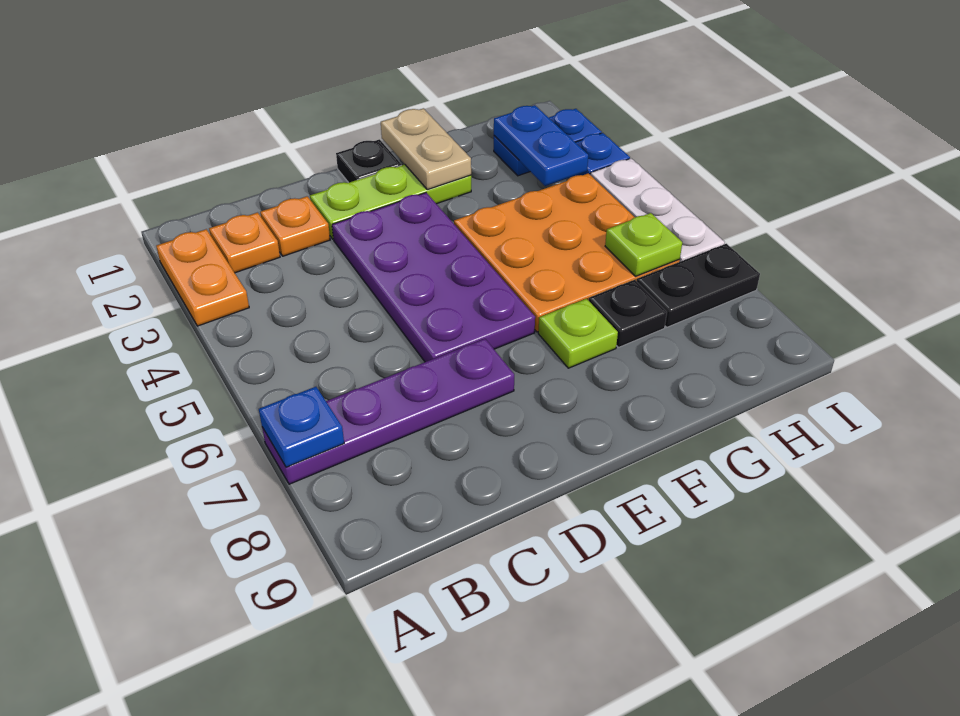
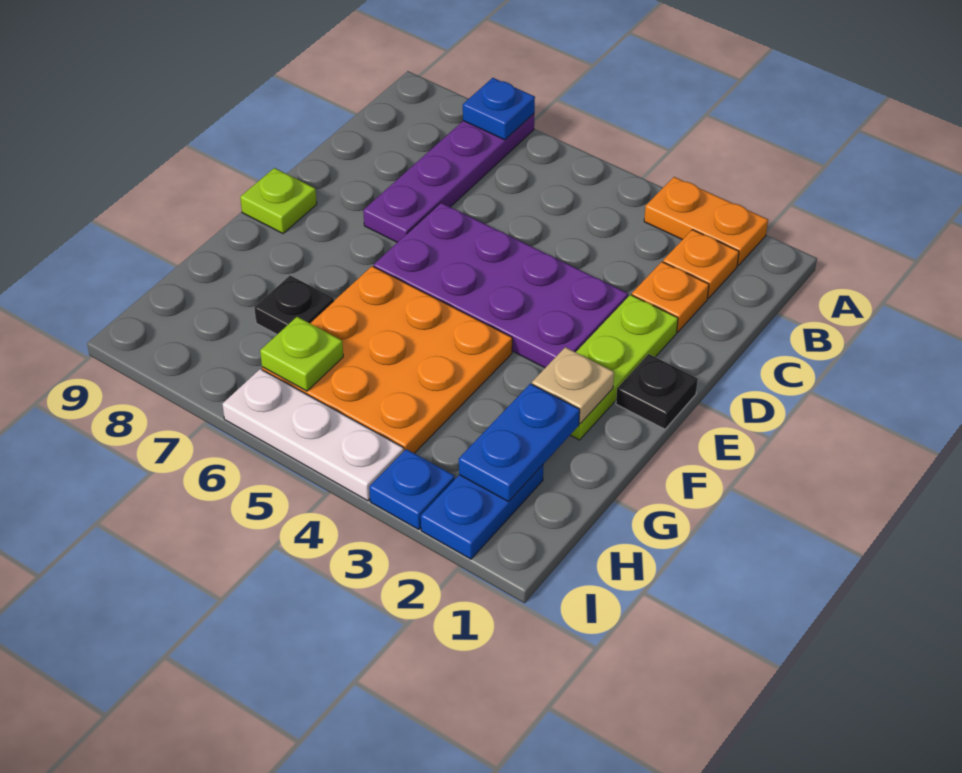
tan 1x2 plate [381,108,471,190] -> tan 1x1 plate [532,347,614,423]
lime 1x1 plate [538,299,618,368] -> lime 1x1 plate moved to [240,168,317,233]
blue 1x2 plate [494,105,588,186] -> blue 1x2 plate turned to [459,384,580,502]
black 1x2 plate [637,244,760,327] -> none

